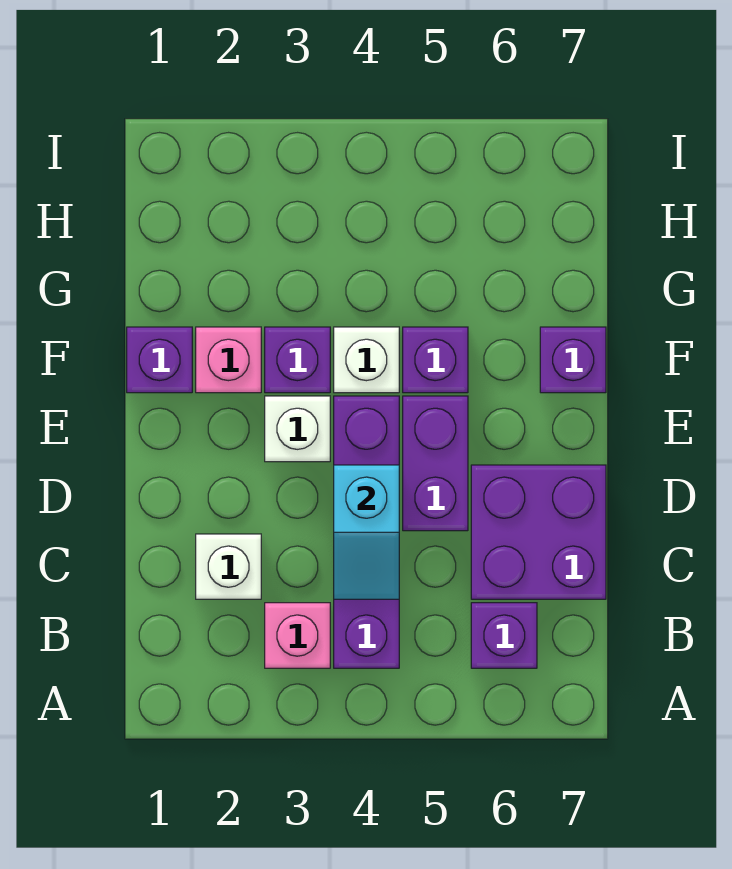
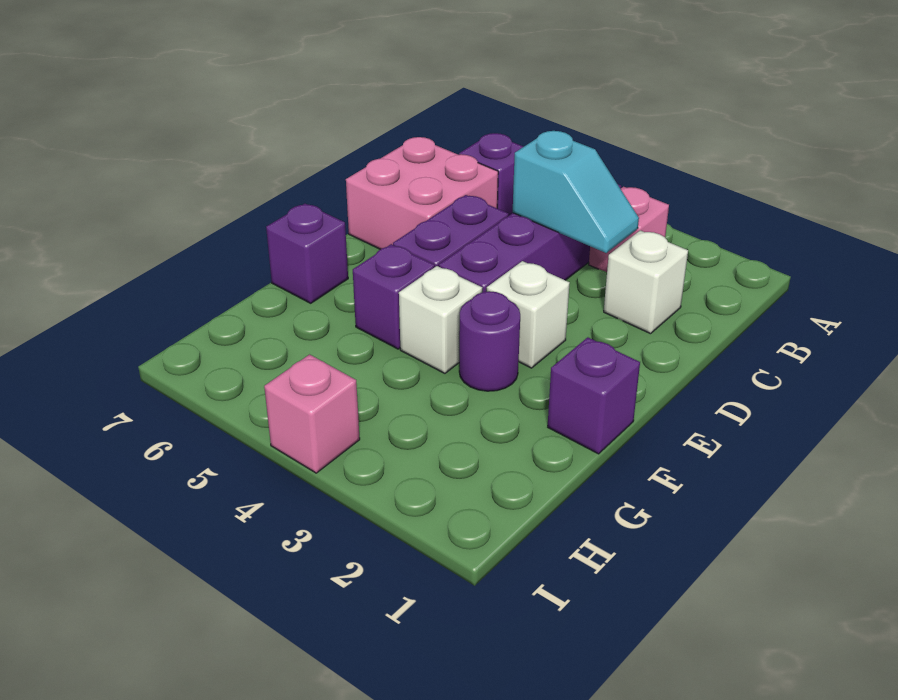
cyan 1x2 slope [334,465,399,599] -> cyan 1x2 slope turned to [513,131,639,253]
purple 2x2 brick [471,465,606,599] -> pink 2x2 brick [346,137,498,249]
pink 1x1 brick [196,327,261,393] -> pink 1x1 brick moved to [264,355,360,473]
purple 1x1 brick [265,327,330,393] -> purple 1x1 round brick [459,291,520,391]

